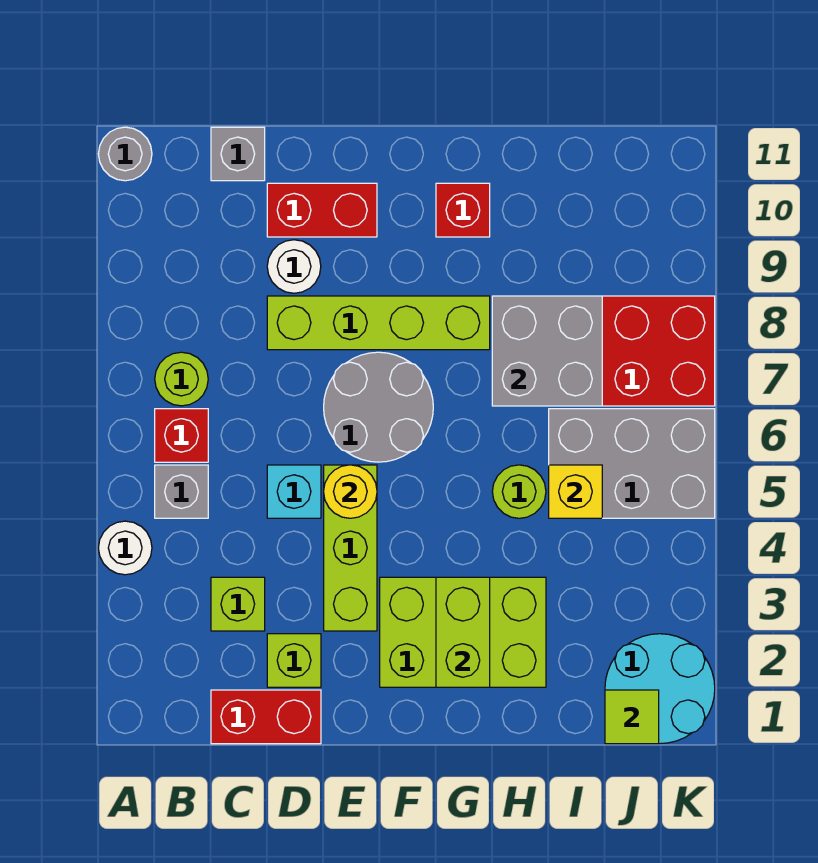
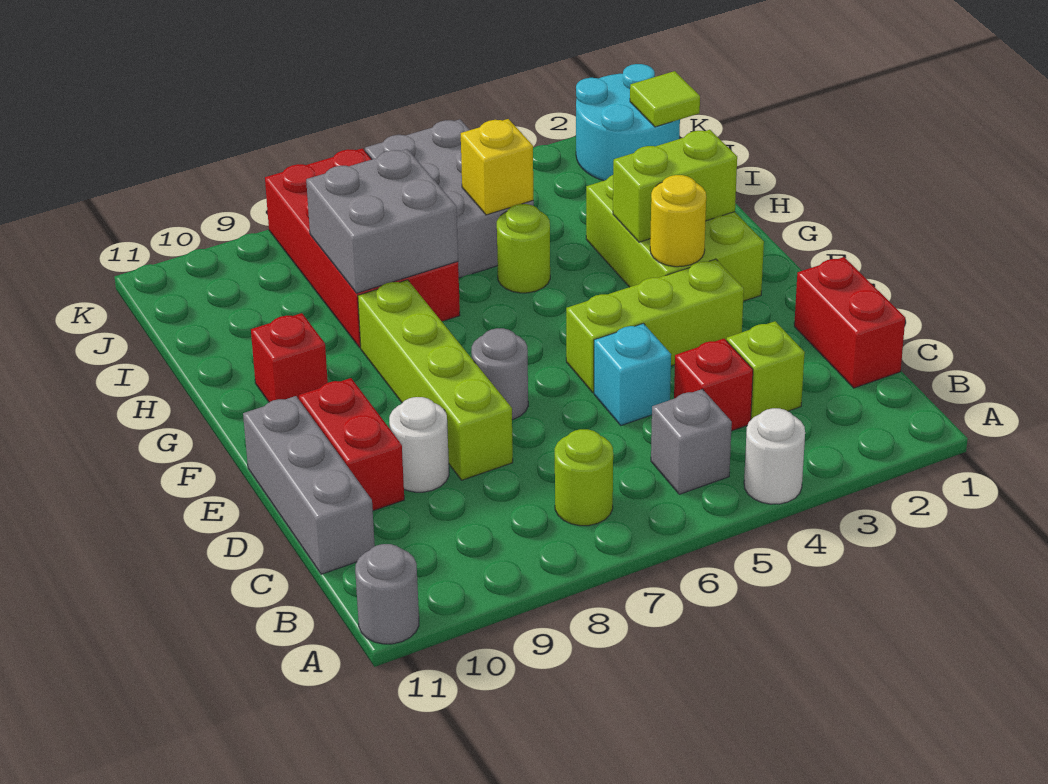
red 1x1 brick [155,409,208,462] -> red 1x1 brick moved to [674,339,753,431]
grey 1x1 brick [211,127,265,181] -> grey 1x3 brick [243,396,375,574]
lime 1x1 brick [267,634,321,687] -> none
yellow 1x1 round brick [324,465,377,518] -> yellow 1x1 round brick moved to [650,175,706,267]
grey 2x2 round brick [324,352,433,462] -> grey 1x1 round brick [471,328,528,420]

